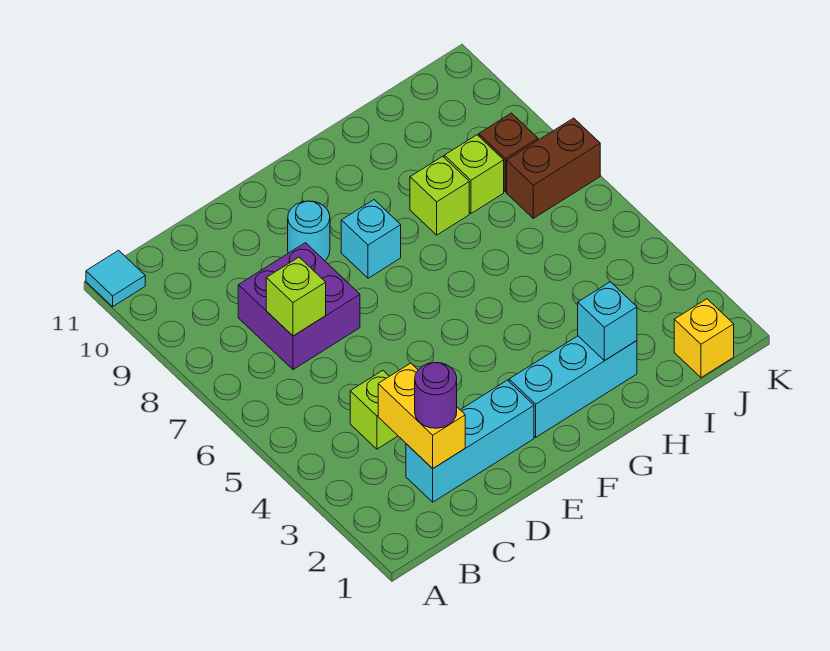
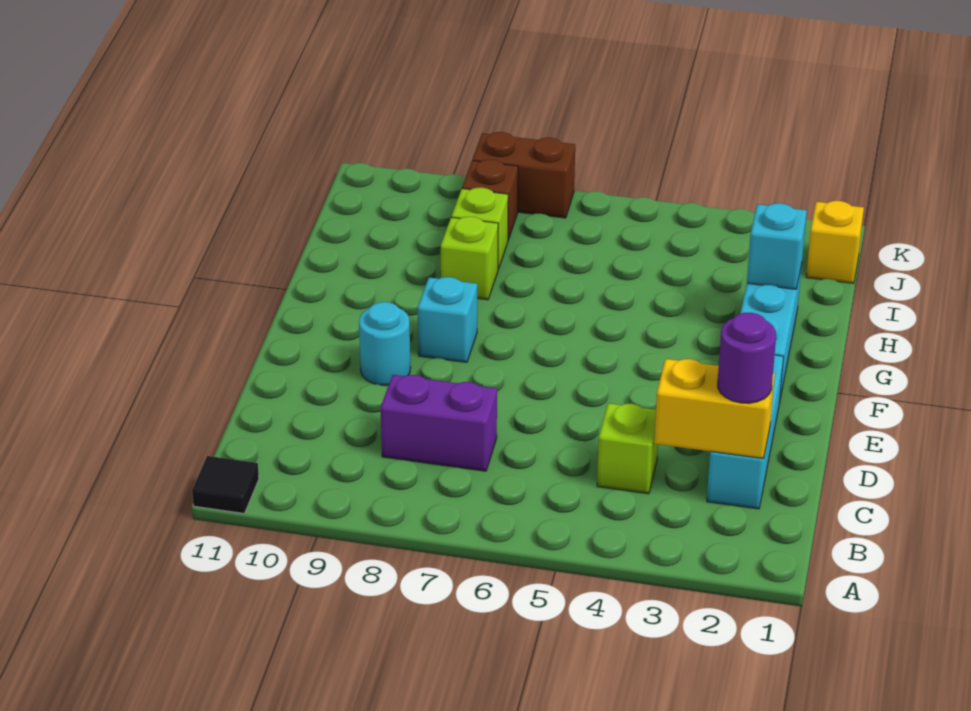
cyan 1x1 tile [86,250,145,307] -> black 1x1 tile [192,456,259,513]
purple 2x2 brick [238,243,360,370] -> purple 1x2 brick [380,375,497,471]
lime 1x1 brick [266,257,326,336] -> none
brown 1x2 brick [507,118,600,218] -> brown 1x2 brick turned to [473,132,575,218]

